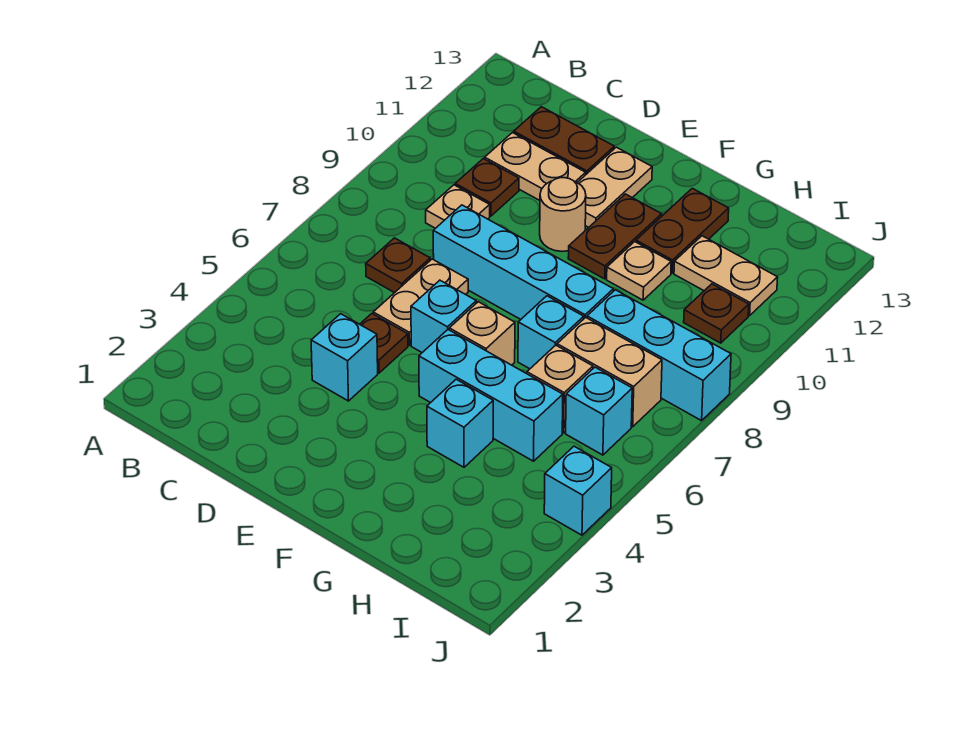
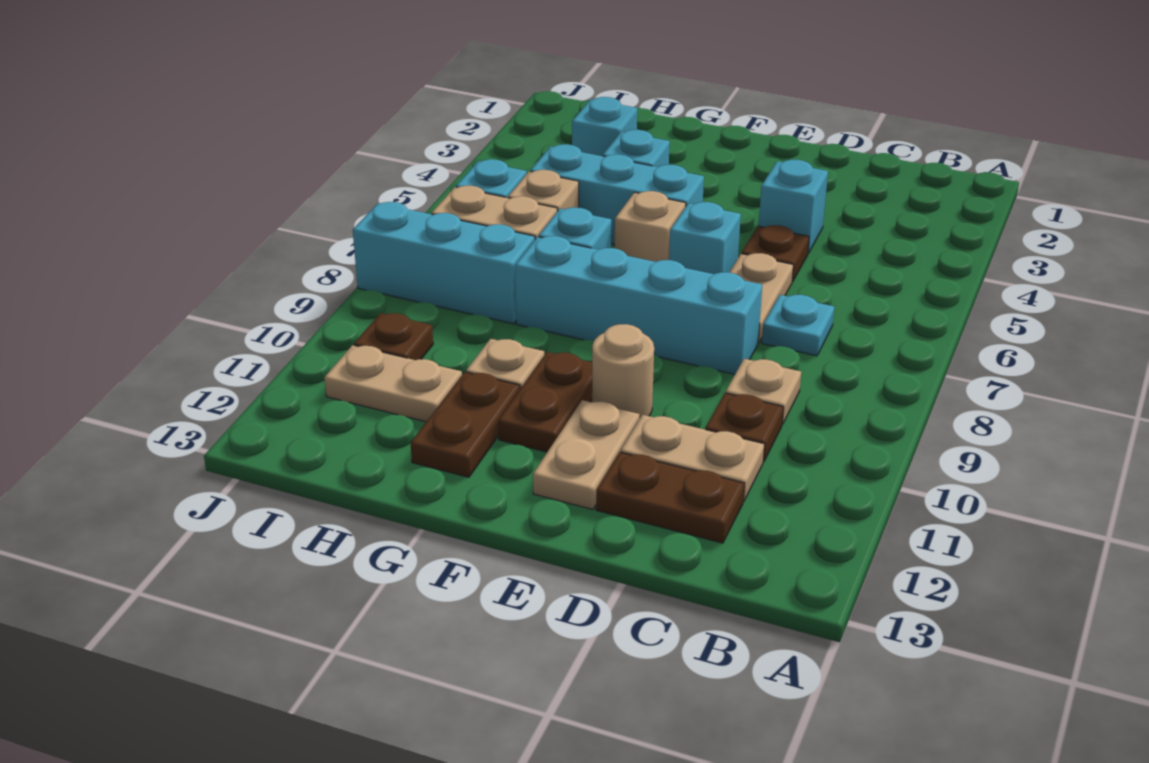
brown 1x1 plate [366,238,430,293] -> cyan 1x1 plate [762,295,834,356]
cyan 1x1 brick [544,446,612,535] -> cyan 1x1 brick moved to [572,97,637,156]

